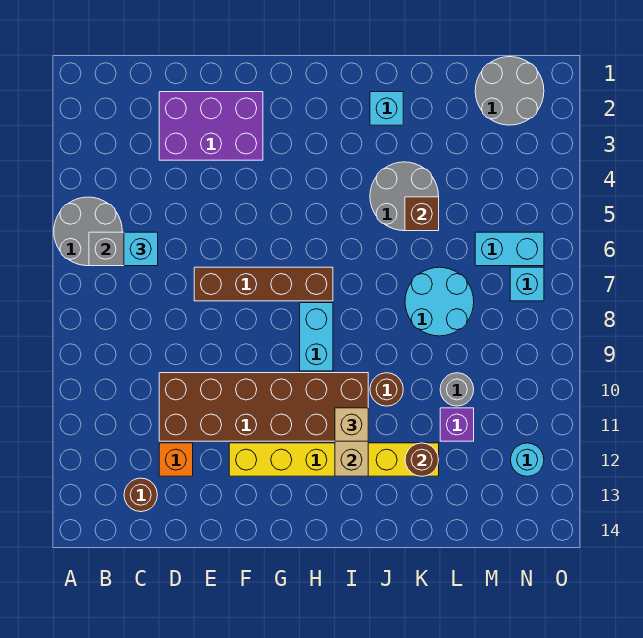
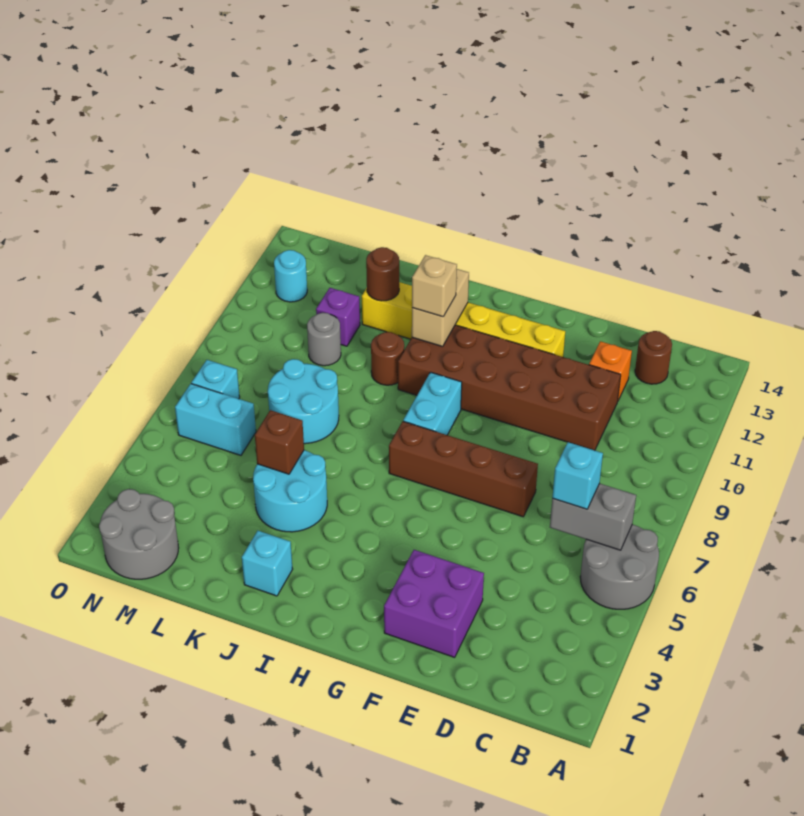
purple 2x3 brick [159,92,263,160] -> purple 2x2 brick [384,550,484,657]
grey 2x2 round brick [370,162,439,231] -> cyan 2x2 round brick [253,450,327,532]

